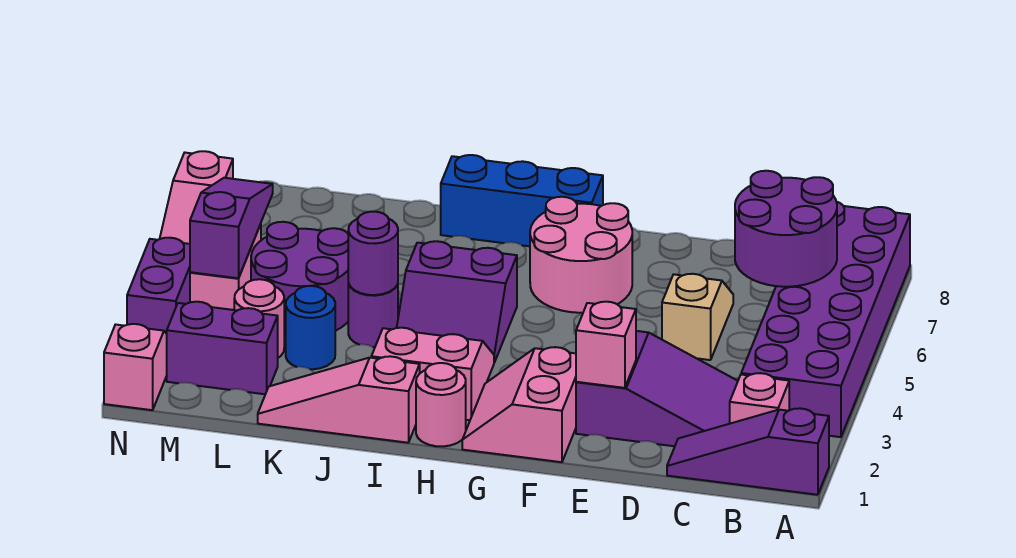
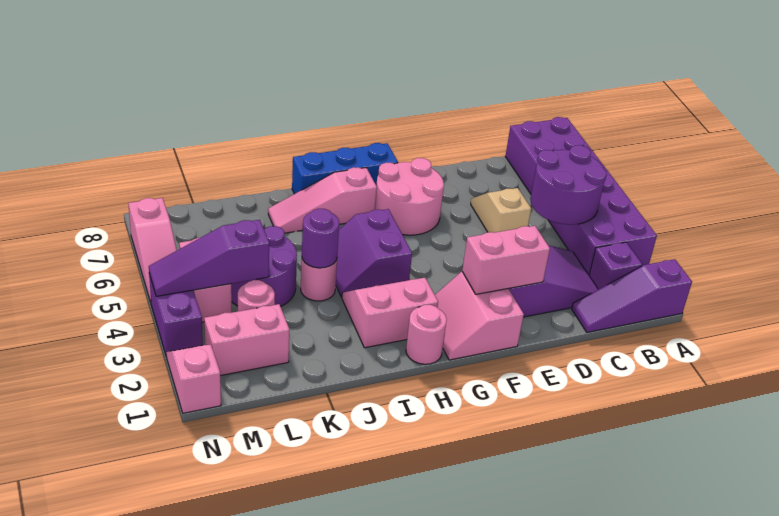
pink 1x1 brick [730,373,789,424] -> purple 1x1 brick [589,242,642,289]
purple 2x2 round brick [735,171,837,287] -> purple 2x2 round brick moved to [530,145,607,225]
pink 1x1 brick [576,302,636,388] -> pink 1x2 brick [462,226,550,294]
purple 2x2 slope [397,241,517,362] -> purple 2x2 slope turned to [336,209,412,297]
pink 1x3 slope [258,356,420,443] -> pink 1x3 slope moved to [268,167,377,233]
purple 1x1 round brick [348,283,398,347] -> pink 1x1 round brick [301,259,337,301]
blue 1x1 round brick [286,286,335,369] -> none
purple 1x2 brick [167,302,278,394] -> pink 1x2 brick [204,304,289,376]
purple 1x3 slope [190,178,273,278] -> purple 1x3 slope turned to [149,220,269,296]

